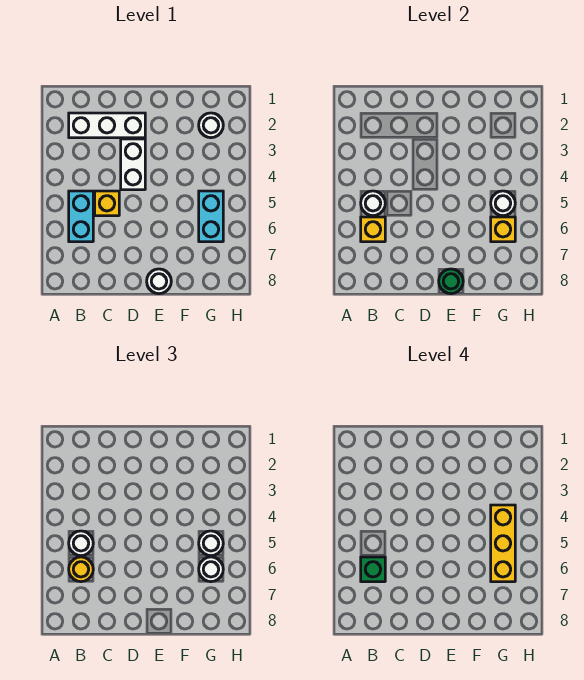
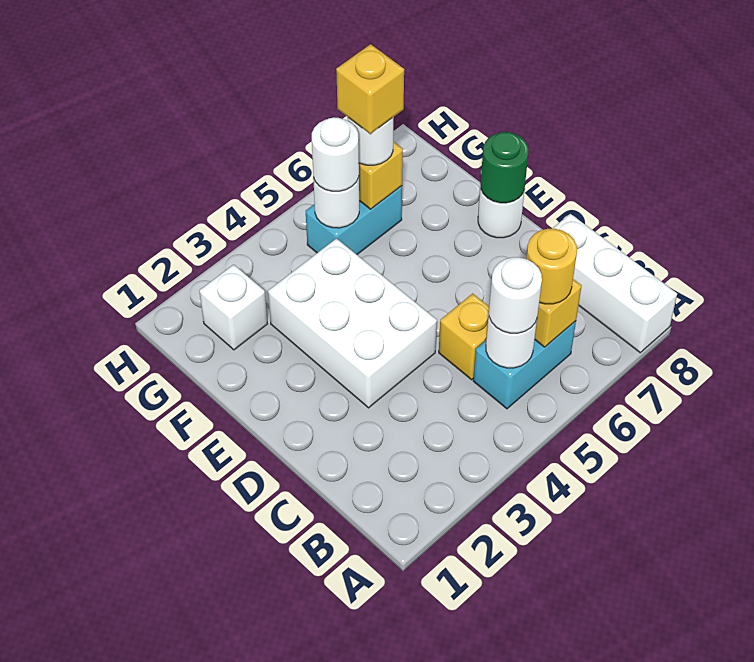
white 1x3 brick [69,113,145,138] -> white 1x3 brick moved to [552,214,677,353]
green 1x1 brick [361,557,385,582] -> none
white 1x2 brick [121,139,145,190] -> white 2x3 brick [268,238,437,408]
white 1x1 round brick [199,113,223,138] -> white 1x1 brick [199,265,267,350]
yellow 1x3 brick [491,505,515,582] -> yellow 1x1 brick [336,44,404,134]

